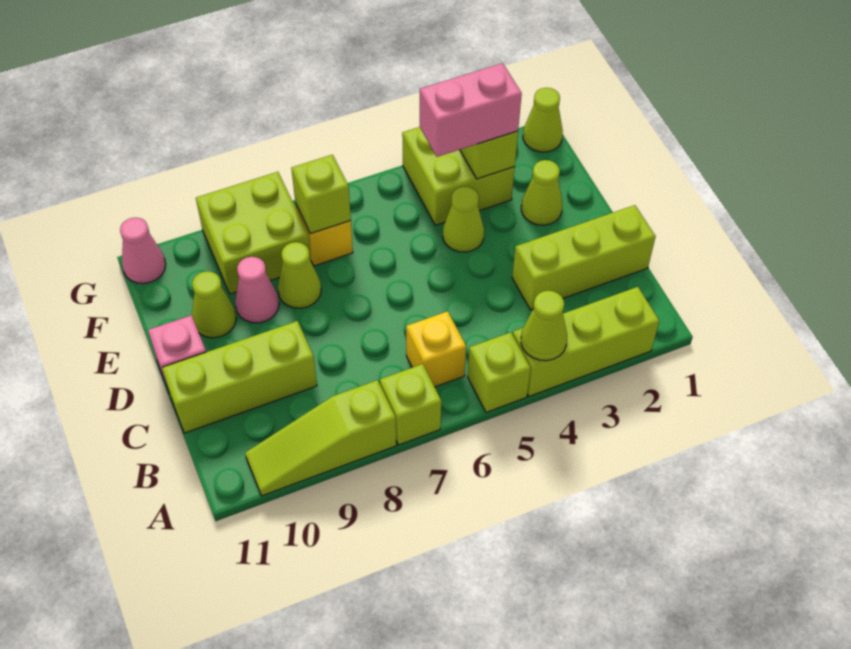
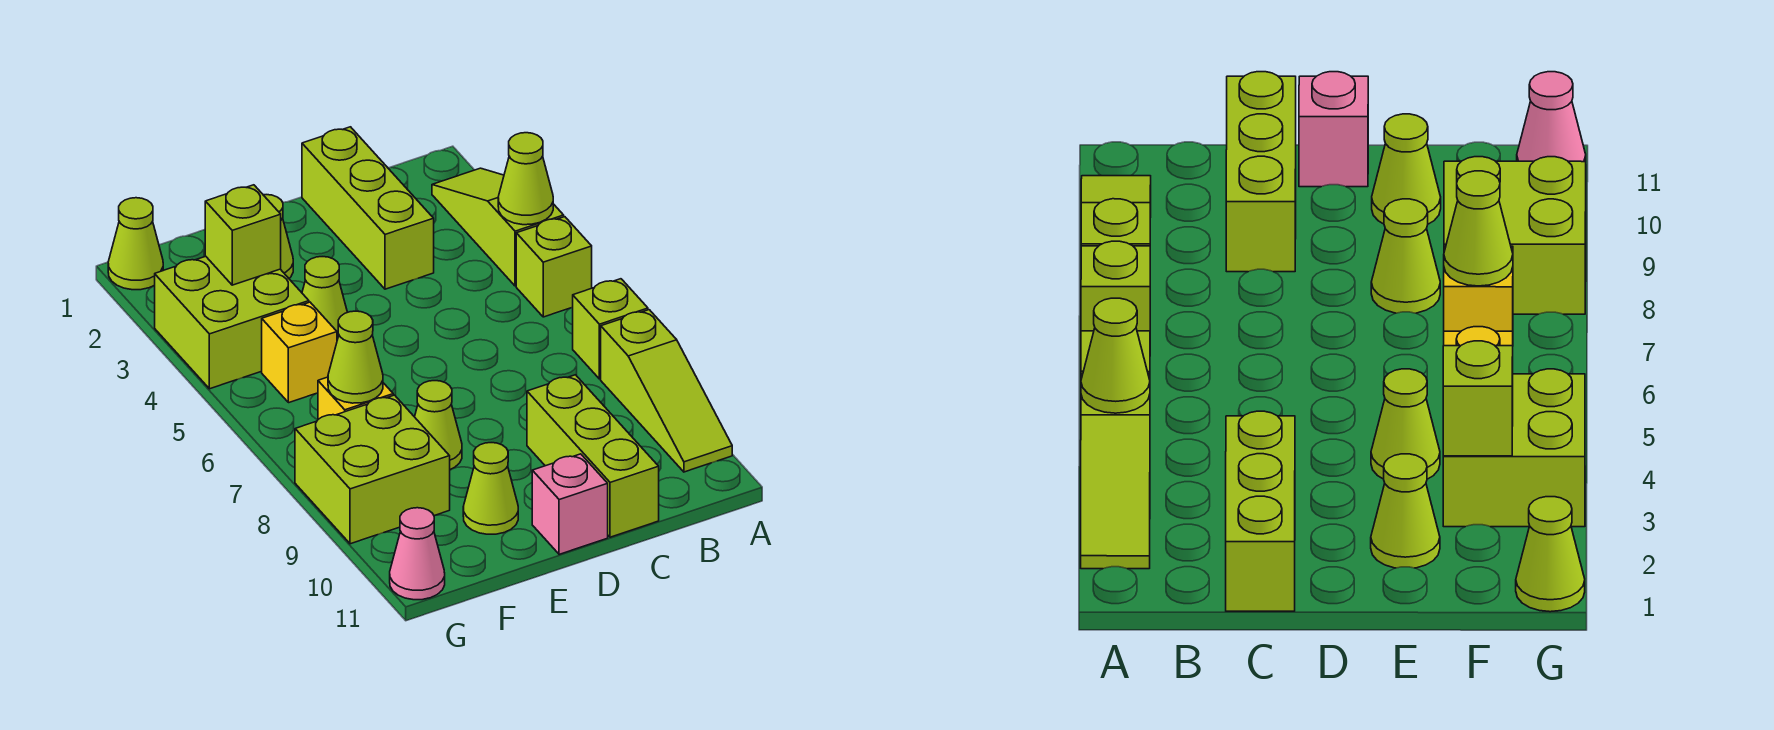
lime 1x3 brick [513,287,659,396] -> lime 1x3 slope [432,168,564,286]
yellow 1x1 brick [406,311,466,387] -> yellow 1x1 brick moved to [262,302,337,403]
pink 1x1 cone [235,257,279,323] -> none
pink 1x2 brick [420,63,522,157] -> none
lime 1x1 brick [291,155,351,234] -> lime 1x1 cone [328,311,383,403]

